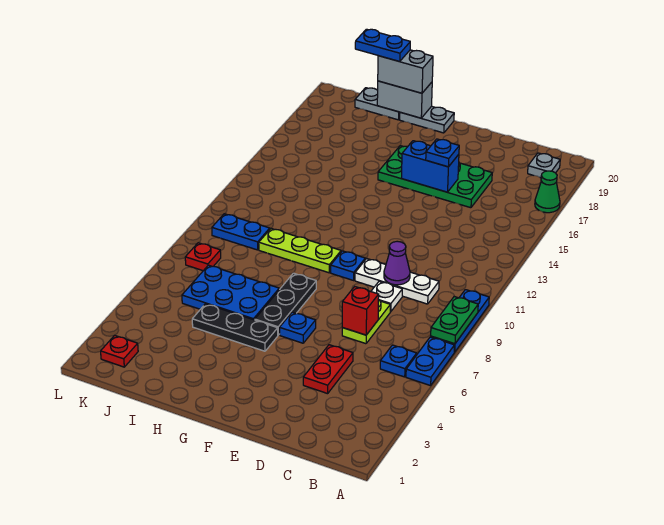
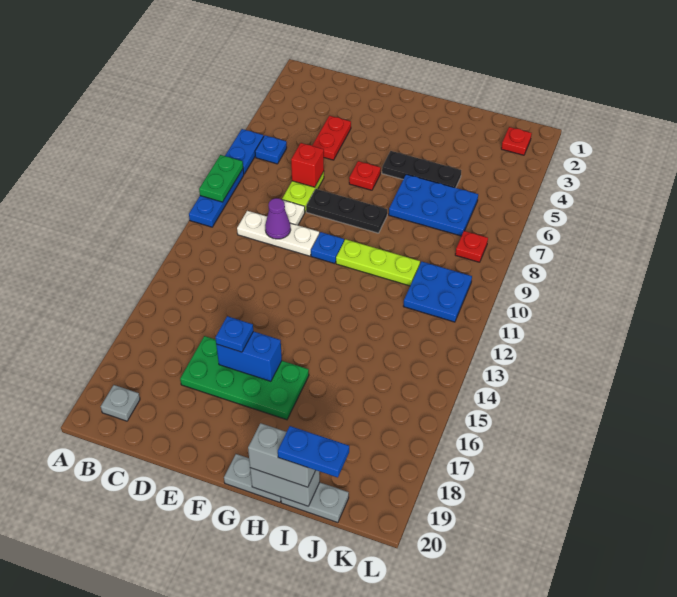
green 1x1 cone [535,171,560,213] -> none
blue 1x1 plate [280,312,316,343] -> red 1x1 plate [349,161,381,190]
black 1x3 plate [255,273,316,335] -> black 1x3 plate turned to [306,189,387,233]
blue 1x2 plate [212,214,270,250] -> blue 2x2 plate [403,262,472,322]

